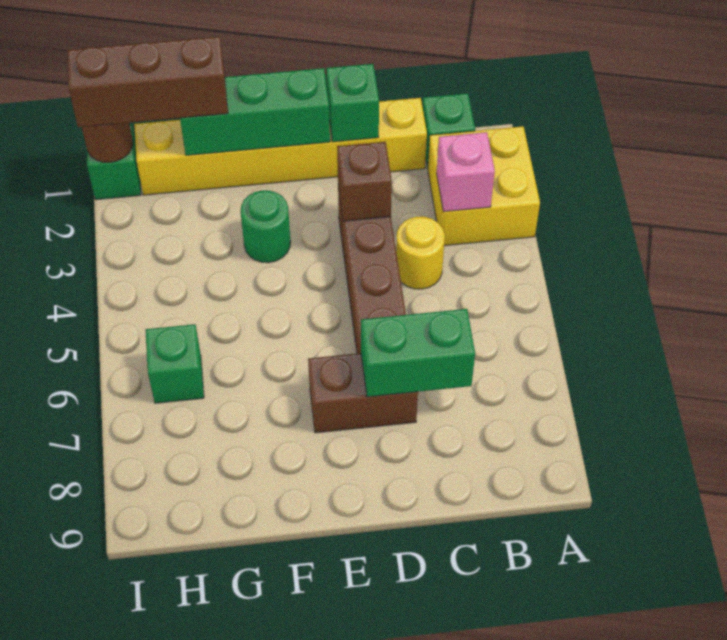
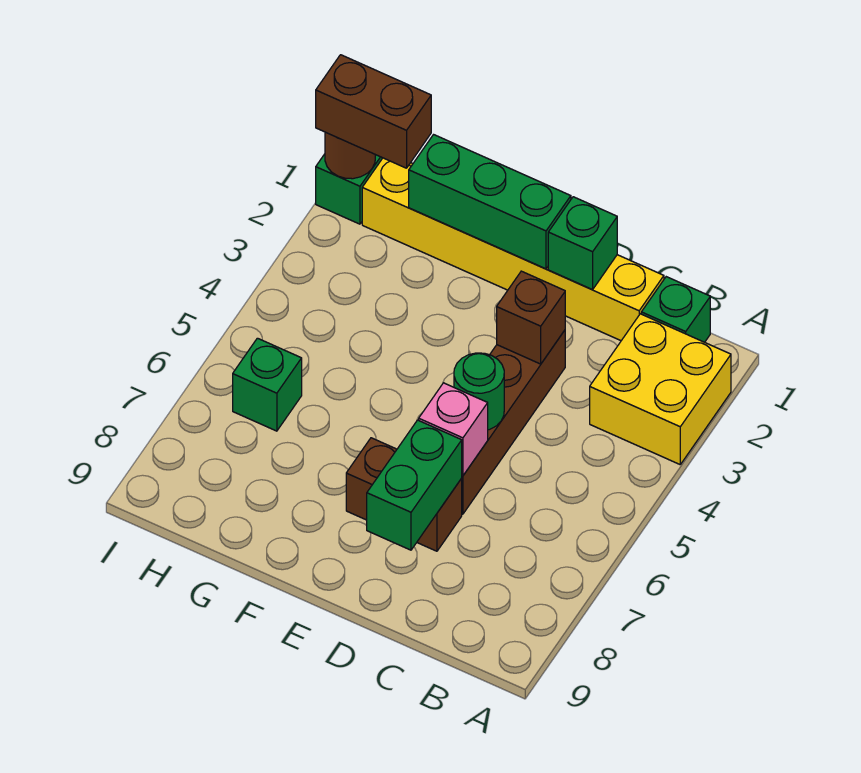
pink 1x1 brick [437,132,495,212] -> pink 1x1 brick moved to [419,383,488,476]
yellow 1x1 round brick [396,217,445,289] -> none
green 1x2 brick [361,309,475,397] -> green 1x2 brick turned to [367,420,462,550]
green 1x1 round brick [241,190,291,263] -> green 1x1 round brick moved to [454,353,504,430]
brown 1x3 brick [67,37,228,127] -> brown 1x2 brick [316,55,431,168]

